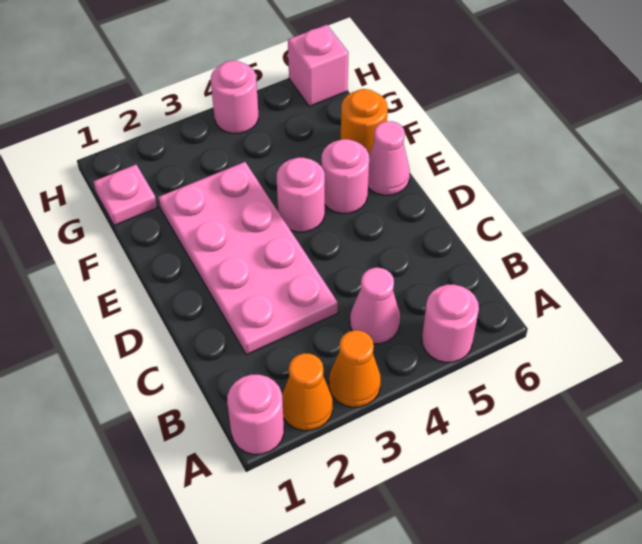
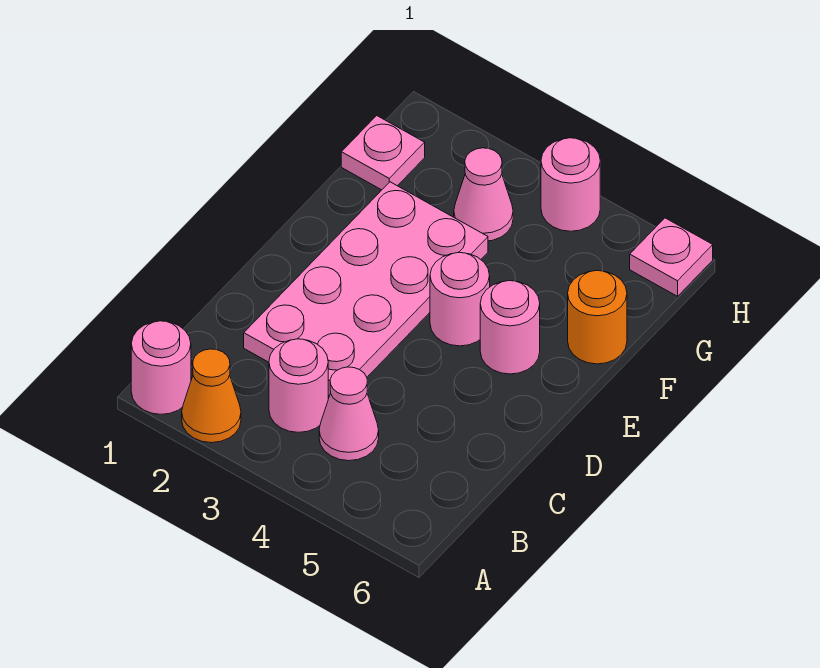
orange 1x1 cone [329,330,381,407] -> none
pink 1x1 round brick [422,285,479,362] -> pink 1x1 round brick moved to [269,339,328,432]
pink 1x1 cone [368,121,410,195] -> pink 1x1 cone moved to [454,148,513,241]
pink 1x1 brick [288,25,349,106] -> pink 1x1 plate [630,218,713,296]

